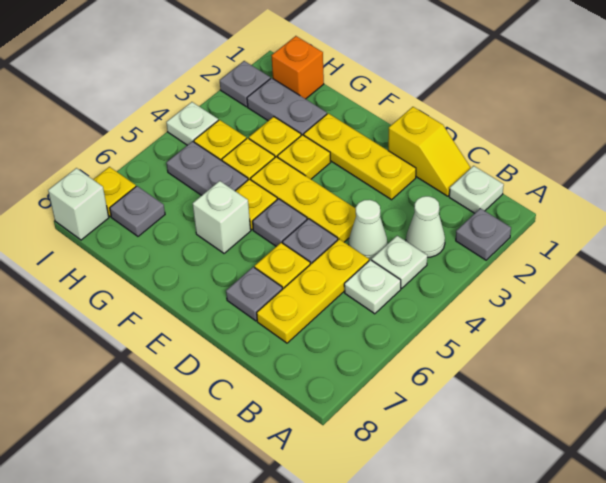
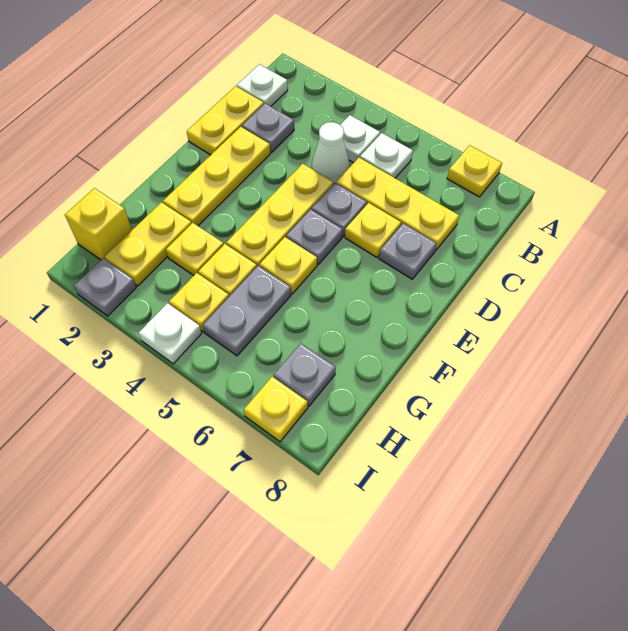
grey 1x1 plate [456,208,511,260] -> grey 1x1 plate moved to [242,103,294,152]
white 1x1 cone [406,196,445,258] -> none
yellow 1x2 slope [388,107,471,196] -> yellow 1x2 plate [187,86,264,155]
yellow 1x1 plate [278,135,331,179] -> yellow 1x1 plate moved to [447,145,502,197]
white 1x1 brick [193,181,251,253] -> none
grey 1x2 plate [247,78,327,135] -> yellow 1x2 plate [105,202,192,286]
orange 1x1 brick [271,36,324,99] -> yellow 1x1 brick [65,188,132,260]
white 1x1 brick [48,168,109,240] -> none

